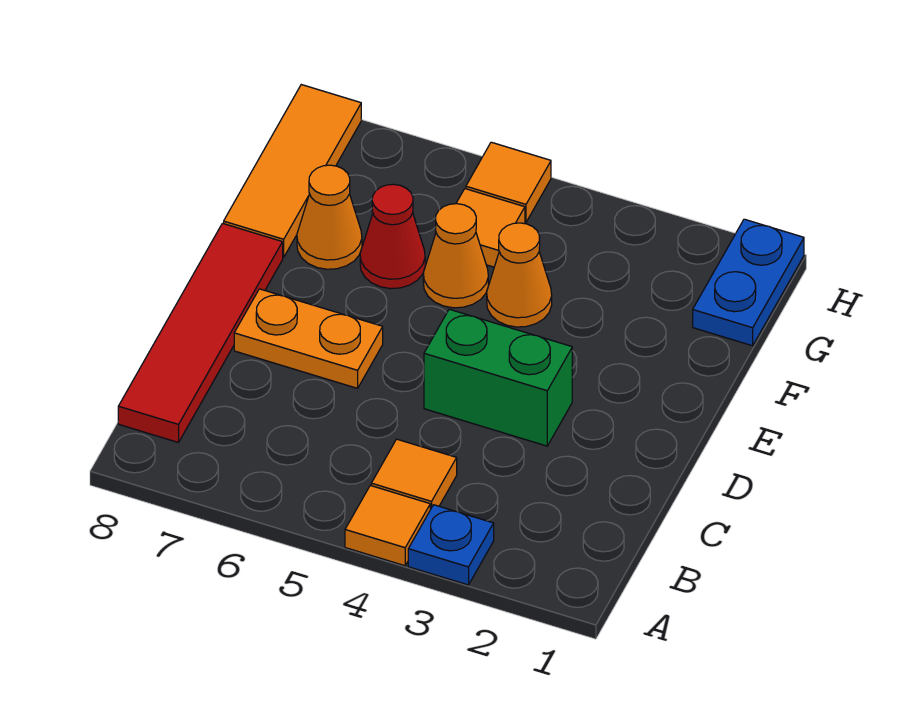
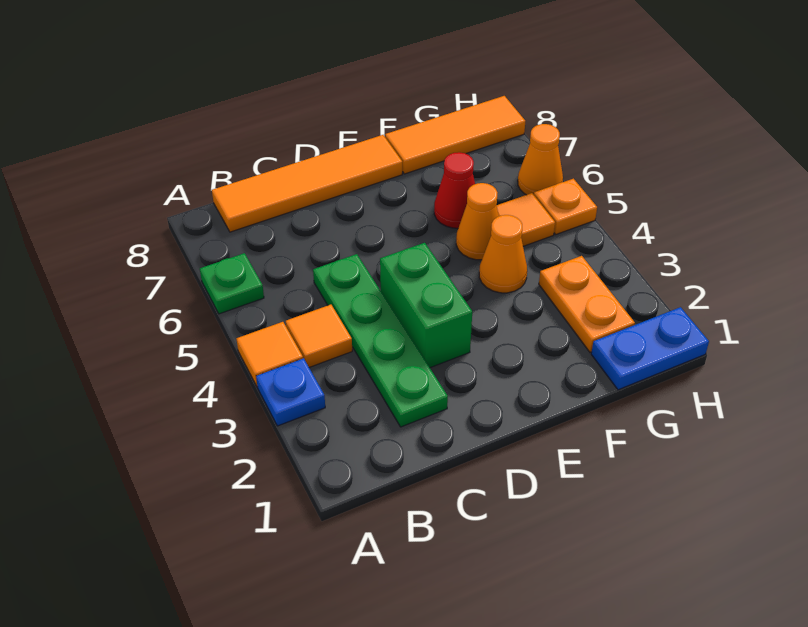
none -> green 1x1 plate [200,253,264,314]
red 1x4 tile [118,223,283,443] -> orange 1x4 tile [212,135,402,232]
none -> green 1x4 plate [313,254,448,427]
orange 1x2 plate [234,289,383,388] -> orange 1x2 plate moved to [539,256,635,352]
orange 1x1 cone [297,165,362,269] -> orange 1x1 cone moved to [518,124,563,195]
orange 1x1 tile [466,142,551,222] -> orange 1x1 plate [534,179,597,234]

